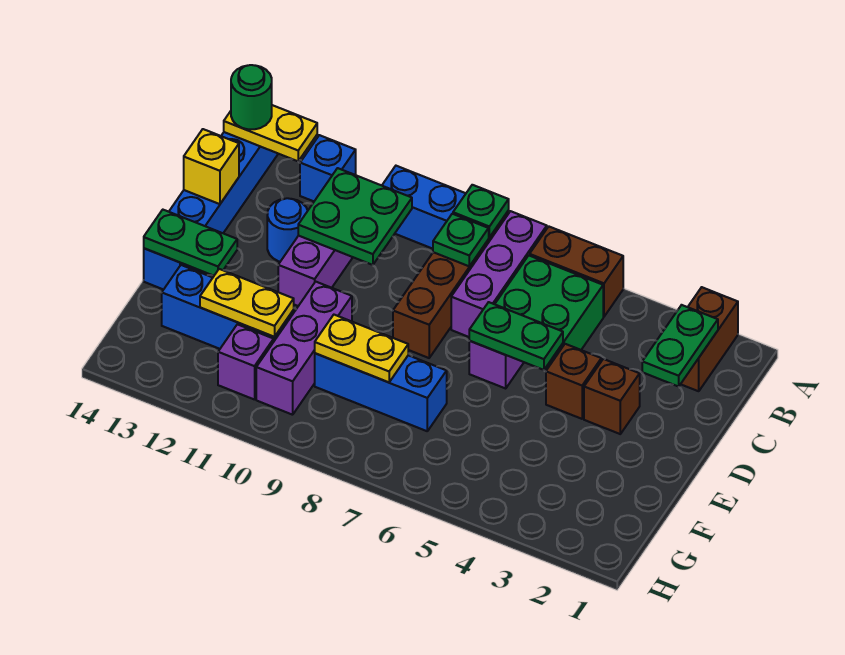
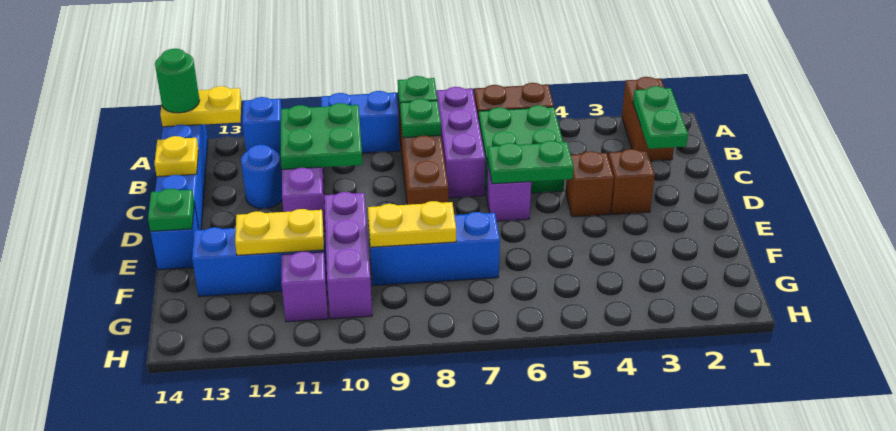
yellow 1x1 brick [184,129,239,204] -> yellow 1x1 plate [154,136,199,177]
green 1x2 plate [144,210,237,276] -> green 1x1 plate [148,189,194,231]

